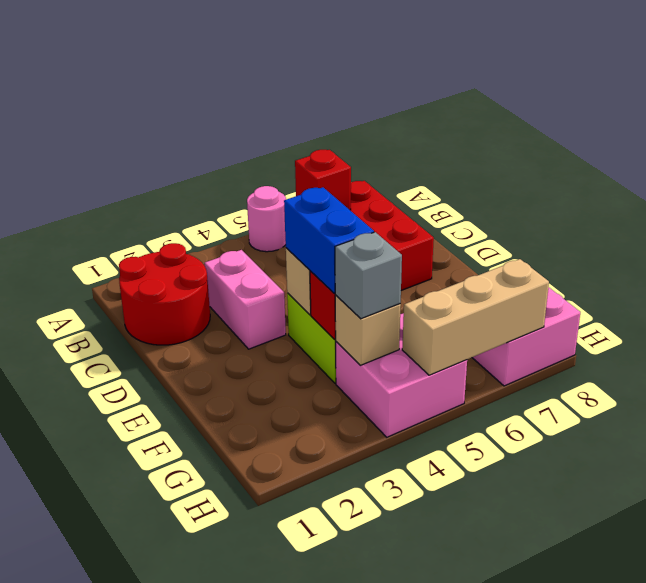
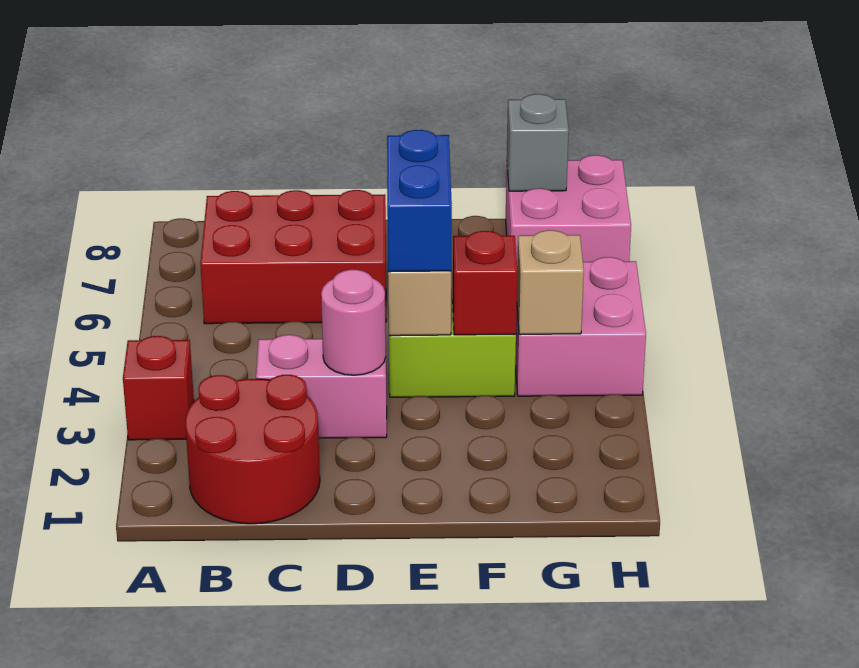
pink 1x1 round brick [247,186,286,252] -> pink 1x1 round brick moved to [321,270,386,375]
red 1x1 brick [295,150,351,210] -> red 1x1 brick moved to [123,336,194,440]
blue 1x2 brick [284,187,374,293] -> blue 1x2 brick turned to [387,130,452,272]
grey 1x1 brick [335,232,402,319] -> grey 1x1 brick moved to [507,94,569,191]
tan 1x3 brick [402,259,549,375] -> none

